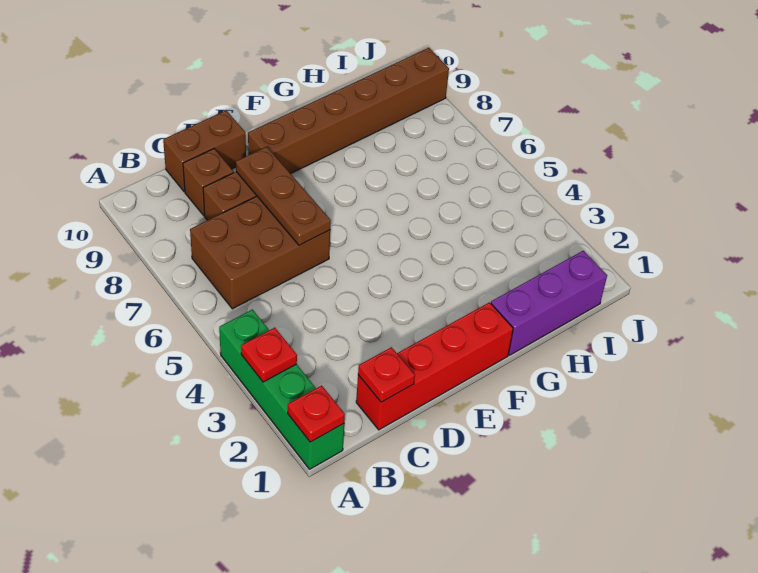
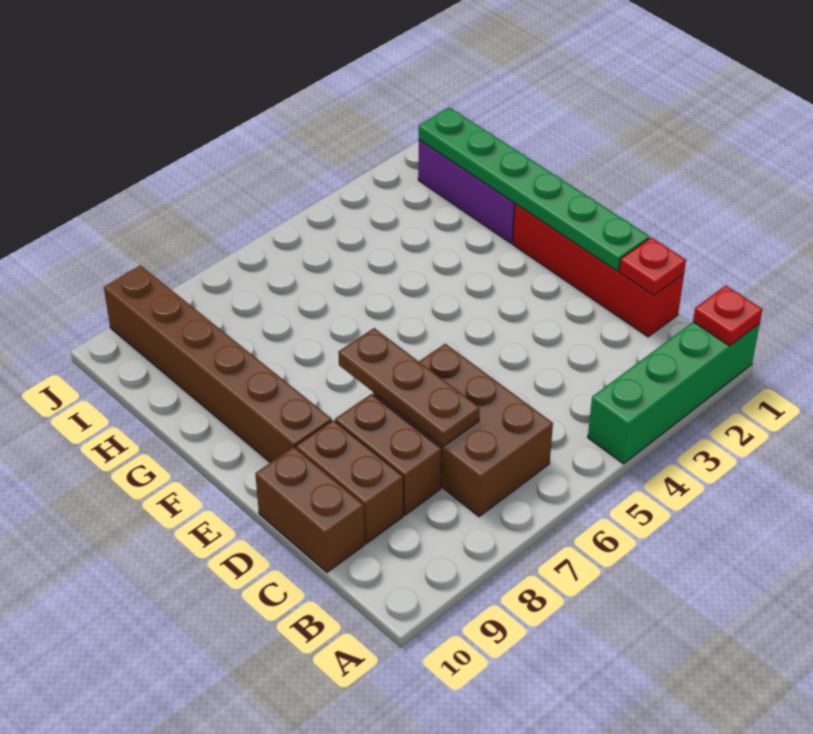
red 1x1 plate [241,328,297,382] -> none
brown 1x1 brick [183,149,234,216] -> brown 1x2 brick [296,420,403,543]
none -> green 1x6 plate [419,107,649,271]
brown 1x3 plate [236,147,331,245] -> brown 1x3 plate turned to [338,328,480,446]

